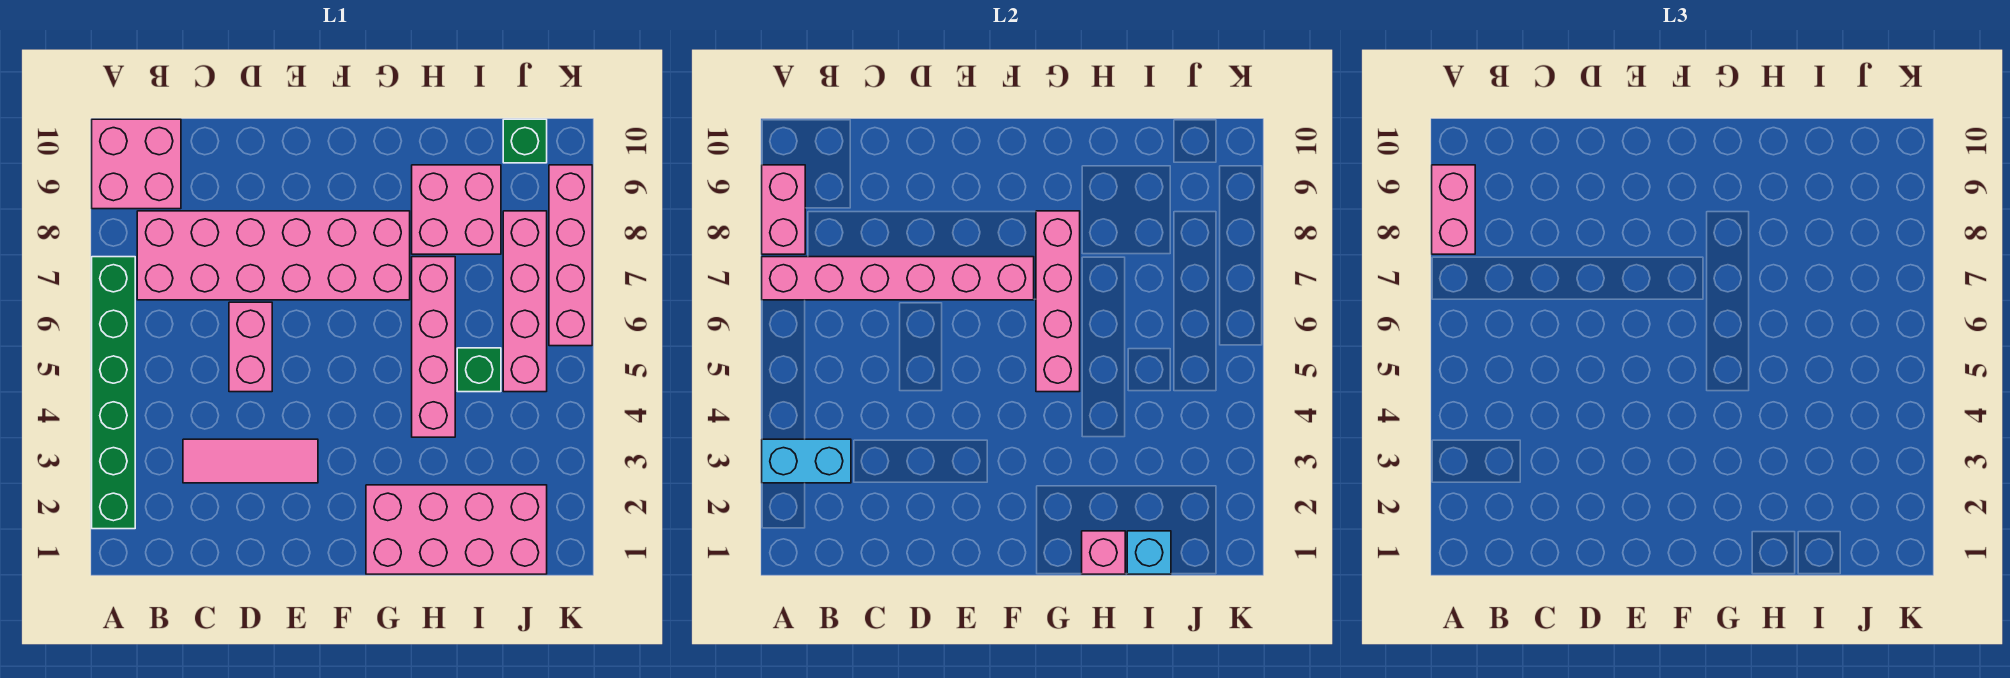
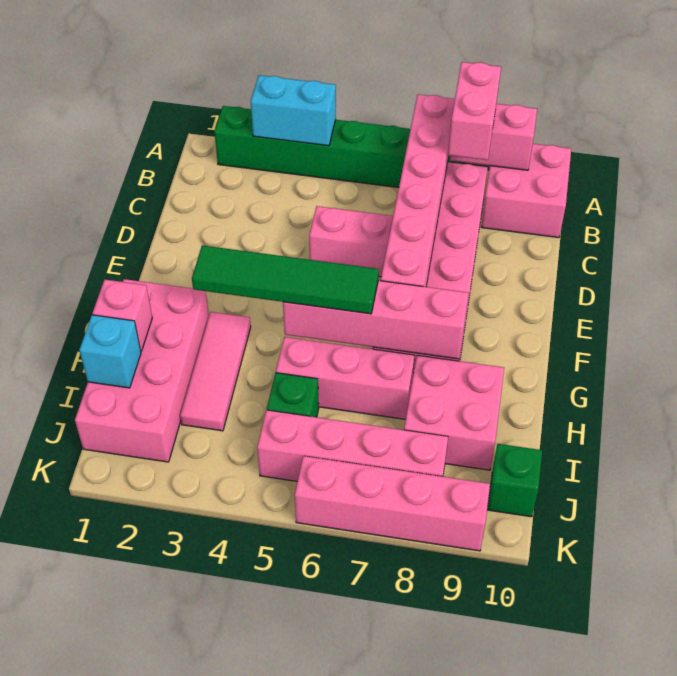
cyan 1x2 brick [762,439,851,483] -> cyan 1x2 brick turned to [251,75,336,146]
pink 1x2 brick [1432,165,1475,254] -> pink 1x2 brick turned to [448,62,501,160]
pink 1x3 tile [183,439,318,483] -> pink 1x3 tile moved to [180,312,251,431]
none -> green 1x4 tile [192,245,379,314]
pink 1x4 brick [412,257,455,437] -> pink 1x3 brick [276,337,414,419]

